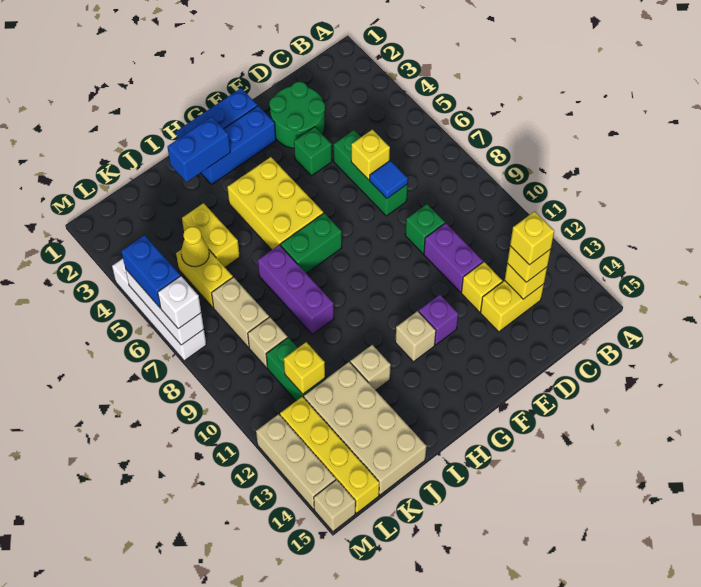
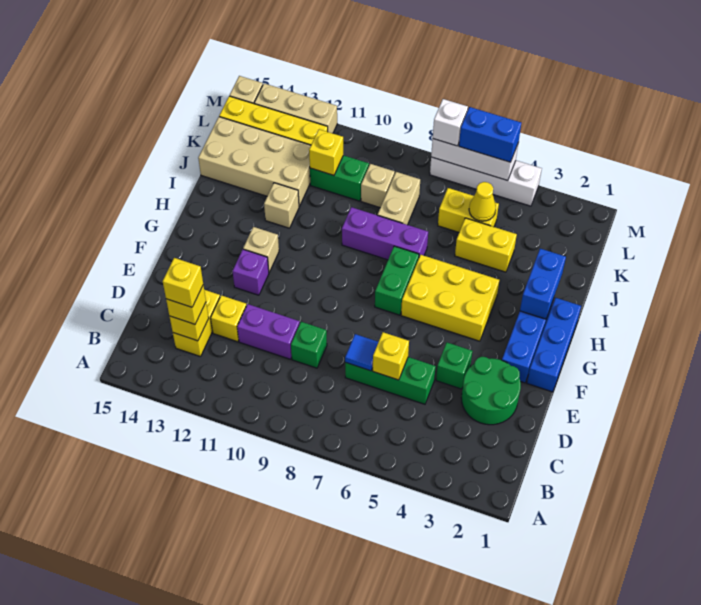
tan 1x2 brick [212,277,269,347] -> tan 1x2 brick turned to [378,172,420,225]

